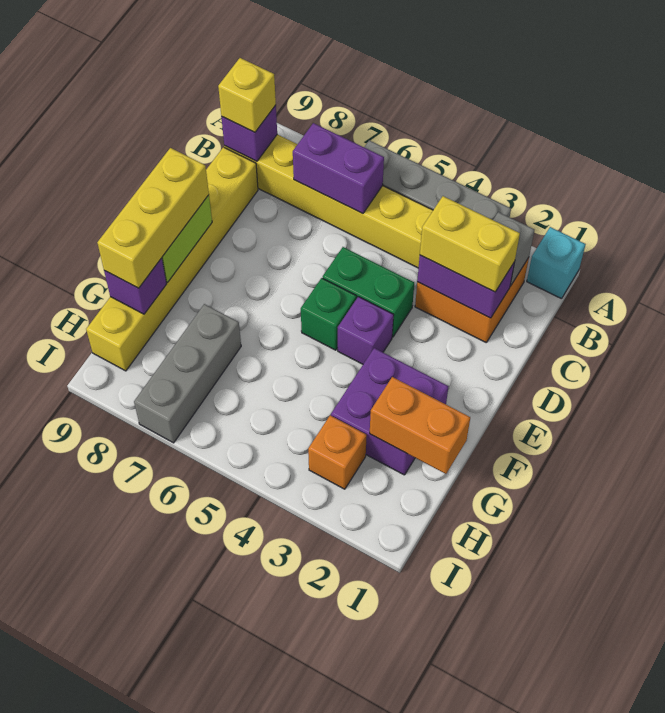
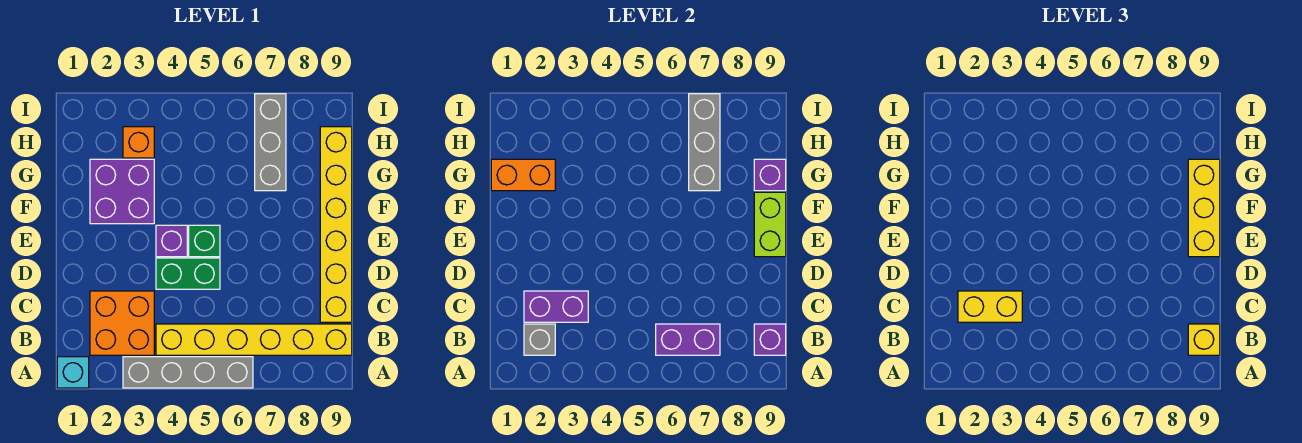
none -> grey 1x3 brick [689,94,720,191]

